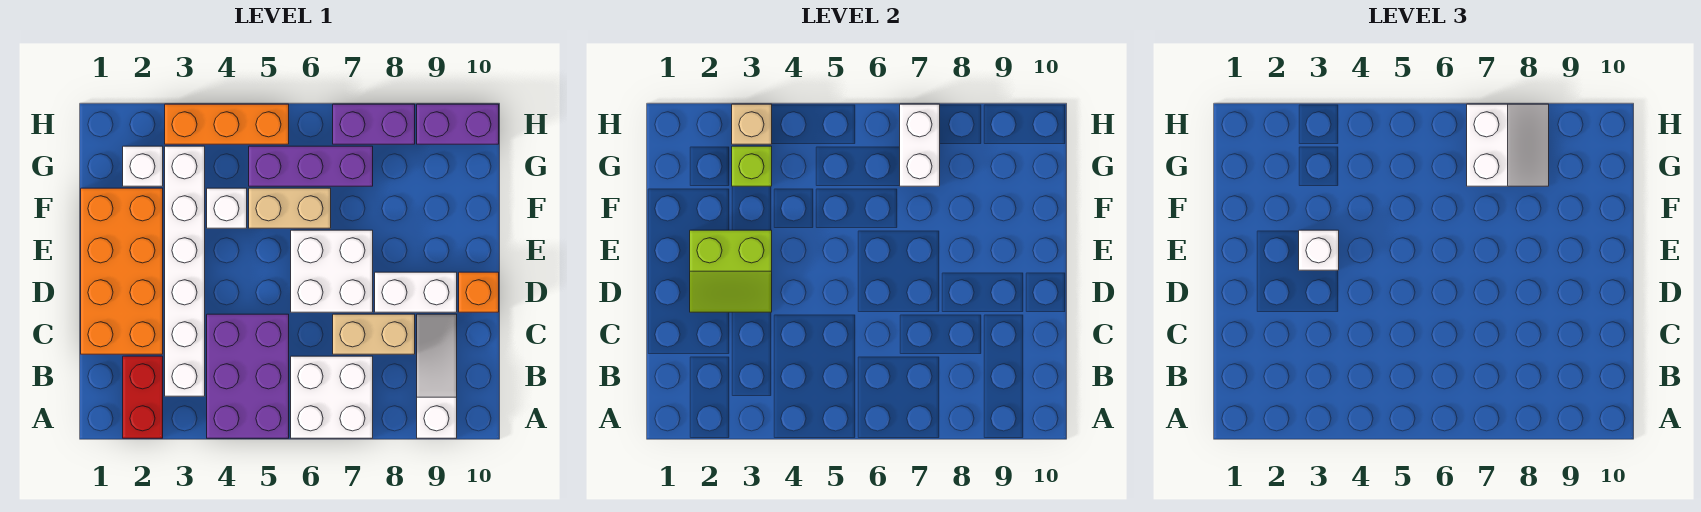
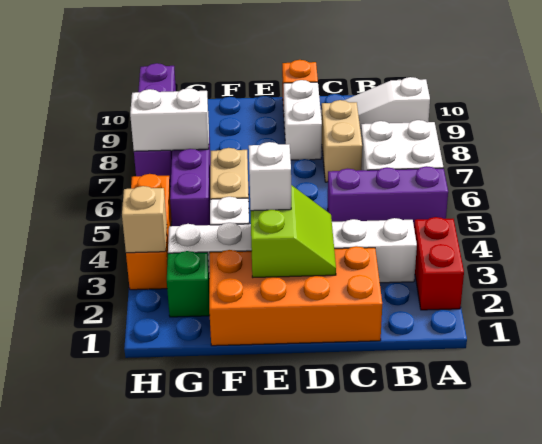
red 1x2 brick [123,356,163,438] -> red 1x2 brick turned to [414,217,464,310]
purple 2x3 brick [207,314,289,438] -> purple 1x3 brick [328,166,448,224]
white 2x2 brick [291,230,373,312] -> none
white 1x1 brick [123,146,163,186] -> green 1x1 brick [167,251,210,317]
lime 1x1 brick [732,146,772,186] -> none
white 2x2 slope [1467,104,1549,186] -> none

